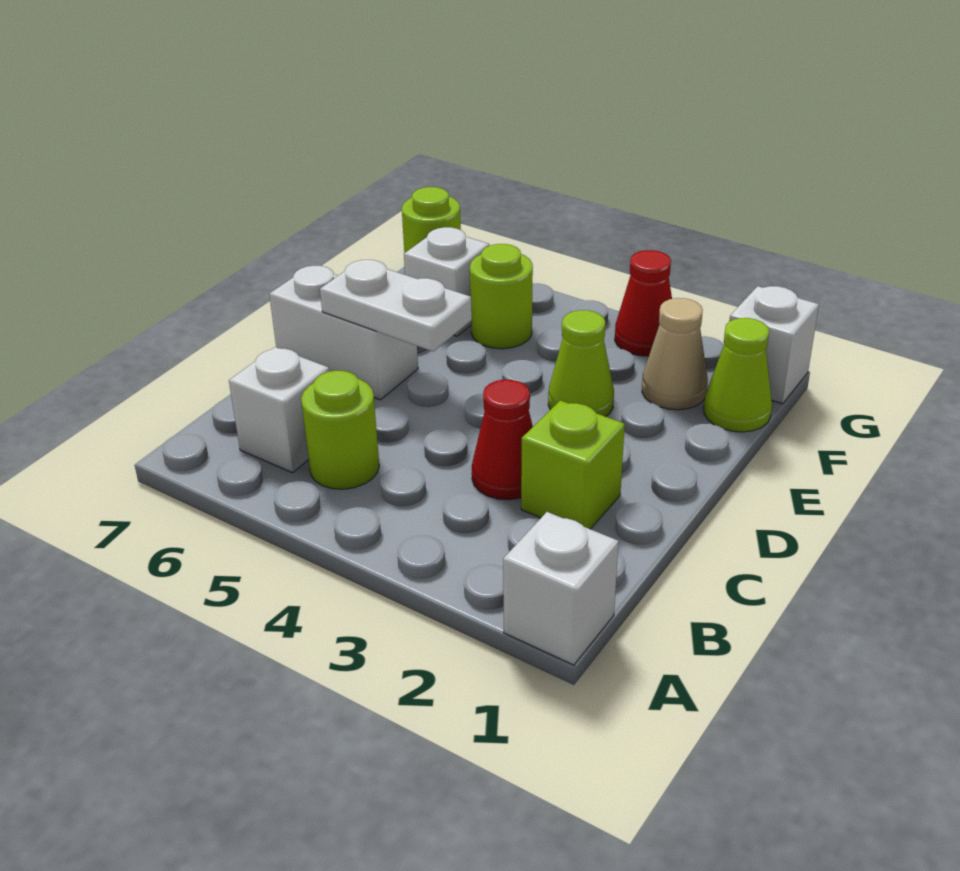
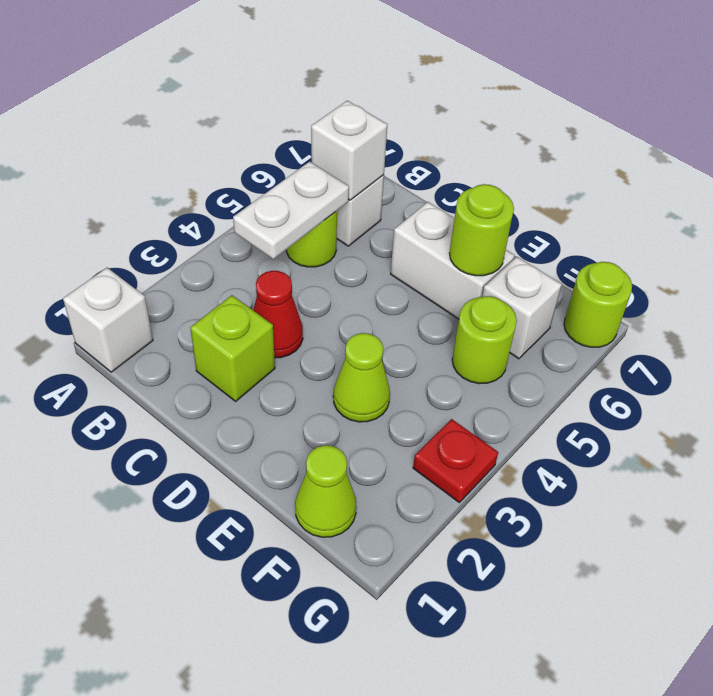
white 1x2 plate [320,260,472,351] -> white 1x2 plate moved to [233,161,349,259]
white 1x2 brick [269,266,418,400] -> white 1x2 brick turned to [391,202,515,319]
none -> lime 1x1 round brick [449,184,514,276]
tan 1x1 cone [642,298,708,410] -> none
white 1x1 brick [729,286,819,404] -> white 1x1 brick moved to [311,101,387,200]
red 1x1 cone [615,250,672,356] -> red 1x1 plate [413,419,498,502]

